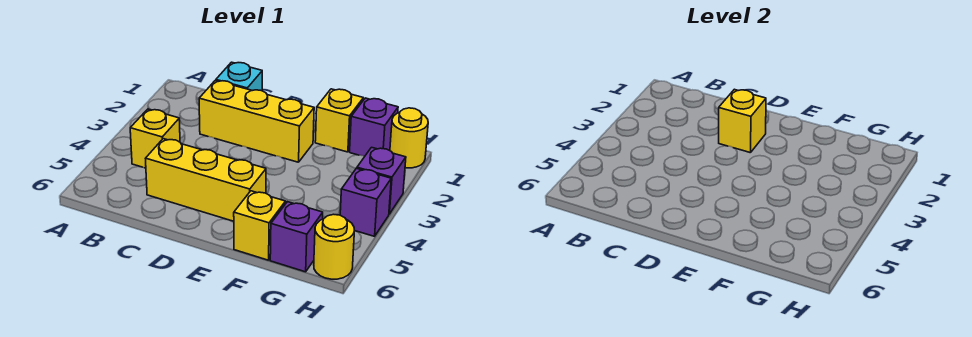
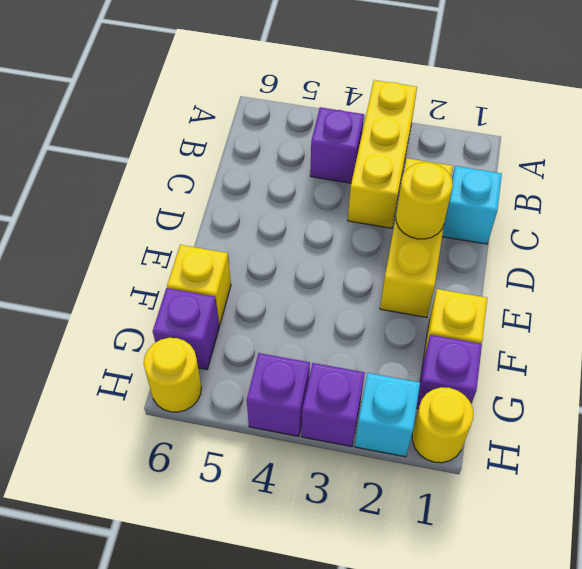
yellow 1x1 brick [130,109,180,168] -> purple 1x1 brick [310,107,364,183]
yellow 1x3 brick [146,139,266,221] -> yellow 1x3 brick moved to [348,80,417,228]
yellow 1x1 brick [719,89,766,153] -> yellow 1x1 round brick [396,162,453,239]
none -> cyan 1x1 brick [355,373,420,457]

